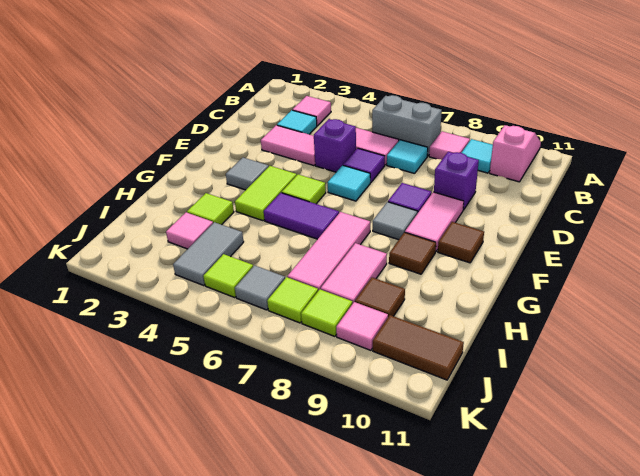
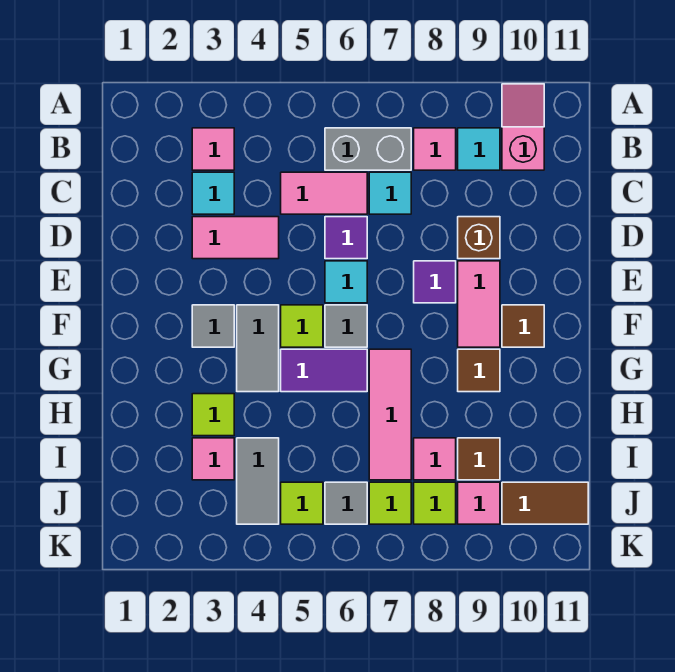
purple 1x1 brick [314,119,356,172] -> none
purple 1x1 brick [434,152,479,210] -> brown 1x1 brick [458,217,500,259]
lime 1x2 tile [235,166,297,221] -> grey 1x2 tile [237,305,279,392]
grey 1x1 tile [373,202,417,240] -> grey 1x1 tile moved to [325,305,367,347]
pink 1x2 tile [321,243,387,304] -> pink 1x1 tile [414,438,456,480]

